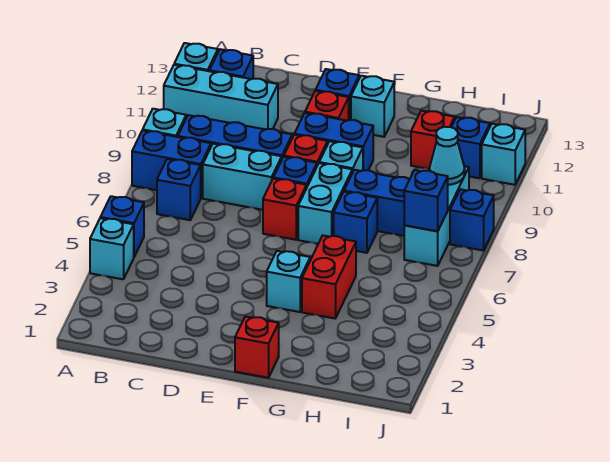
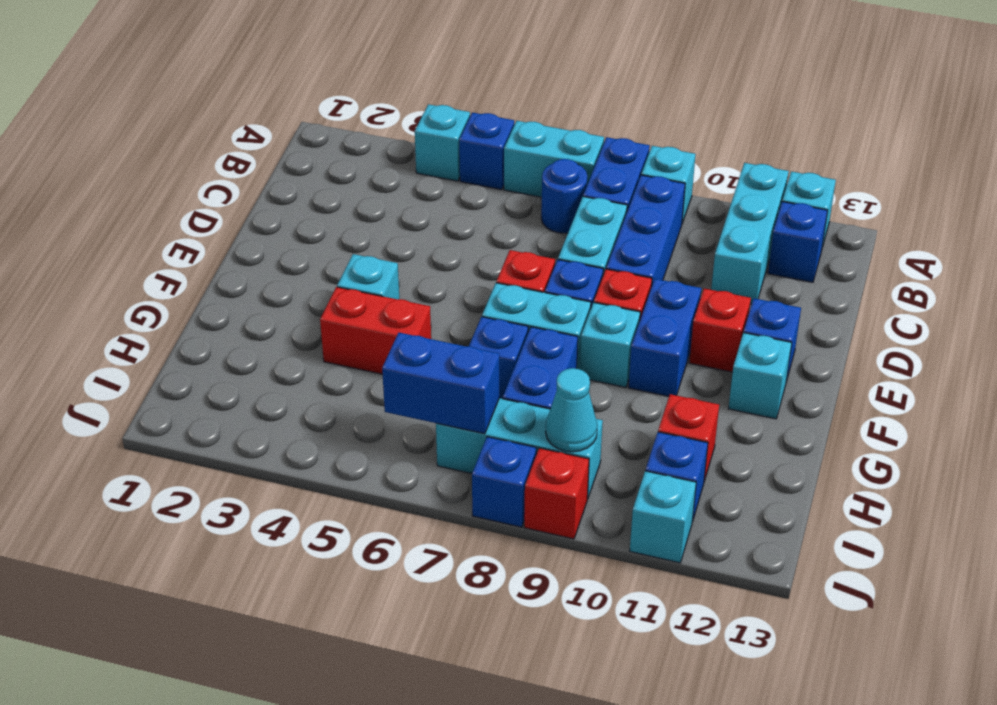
none -> cyan 1x2 brick [504,121,604,197]
blue 1x1 brick [157,159,201,220] -> blue 1x1 round brick [541,159,587,233]
red 1x1 brick [235,317,279,378] -> red 1x1 brick moved to [524,448,589,539]
blue 1x1 brick [404,170,448,231] -> blue 1x2 brick [382,333,499,434]

